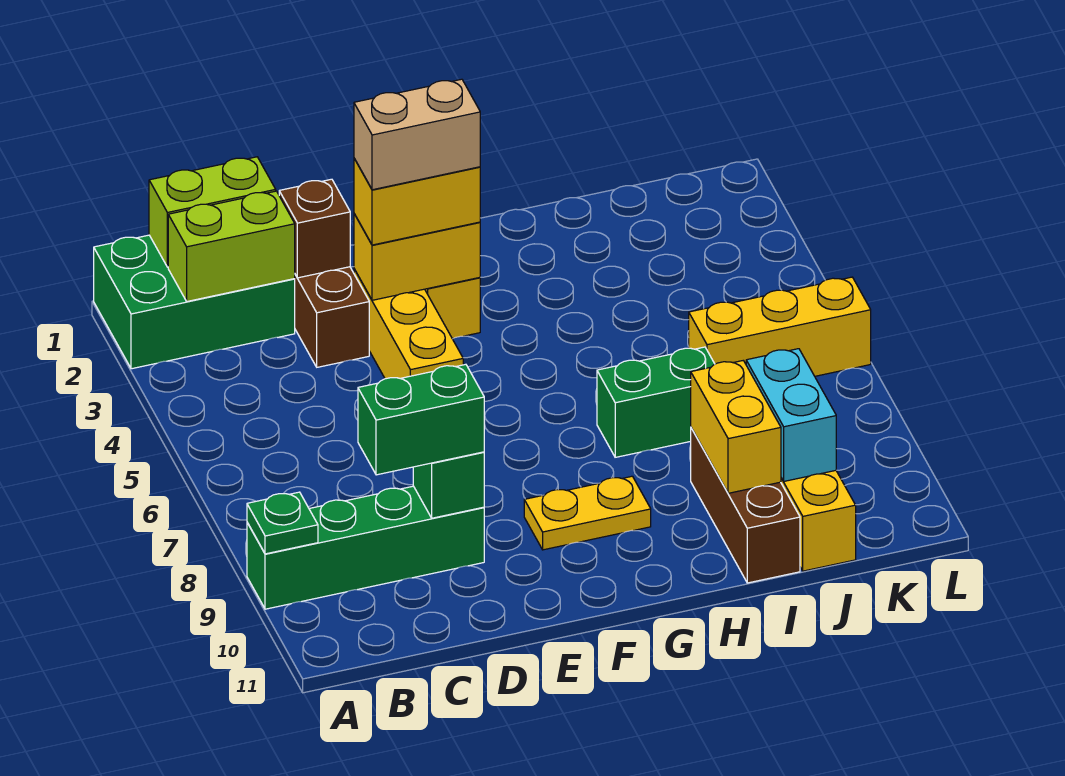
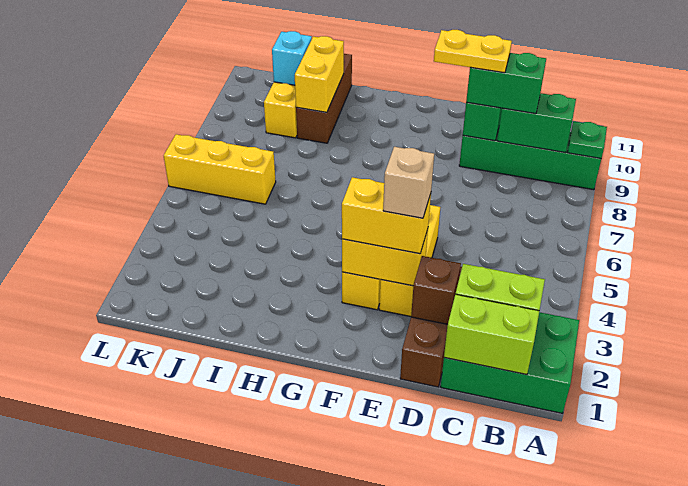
tan 1x2 brick [354,79,480,190] -> tan 1x1 brick [383,147,434,218]
yellow 1x2 plate [524,476,651,550] -> yellow 1x2 plate moved to [434,30,512,73]
green 1x2 brick [597,347,715,457] -> green 1x2 brick moved to [497,93,576,153]
cyan 1x2 brick [746,349,836,481] -> cyan 1x1 brick [272,31,312,85]

